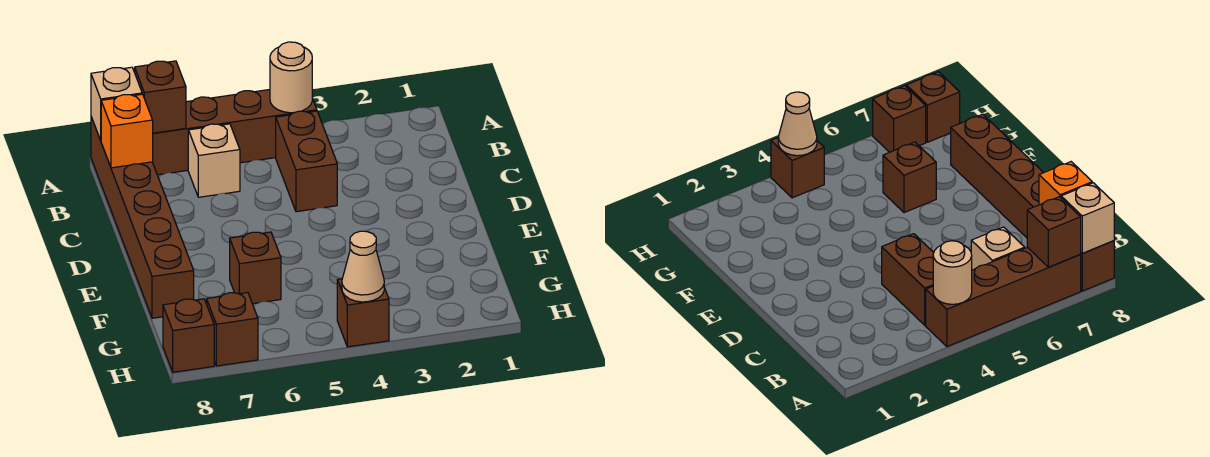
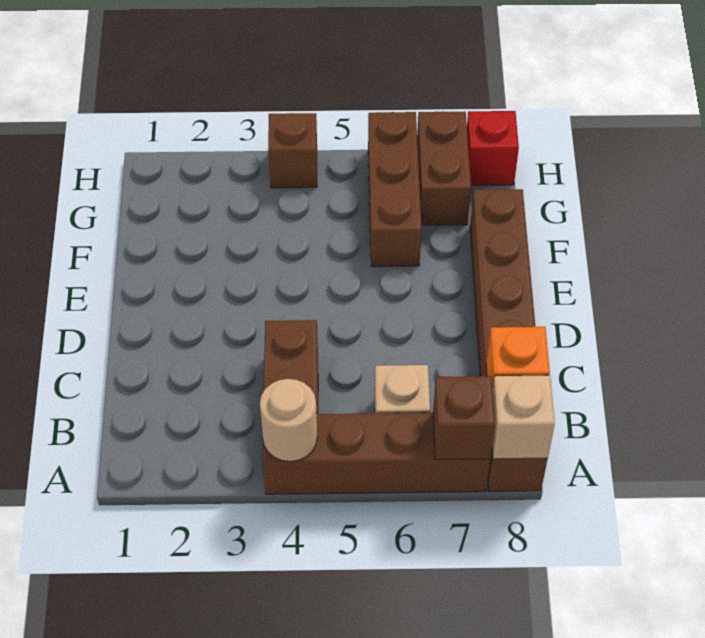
brown 1x1 brick [230,232,281,304] -> brown 1x3 brick [368,112,422,267]
tan 1x1 cone [342,231,384,302] -> none
brown 1x1 brick [207,293,258,366] -> brown 1x2 brick [417,111,471,225]
brown 1x1 brick [163,299,214,372] -> red 1x1 brick [467,111,519,186]

